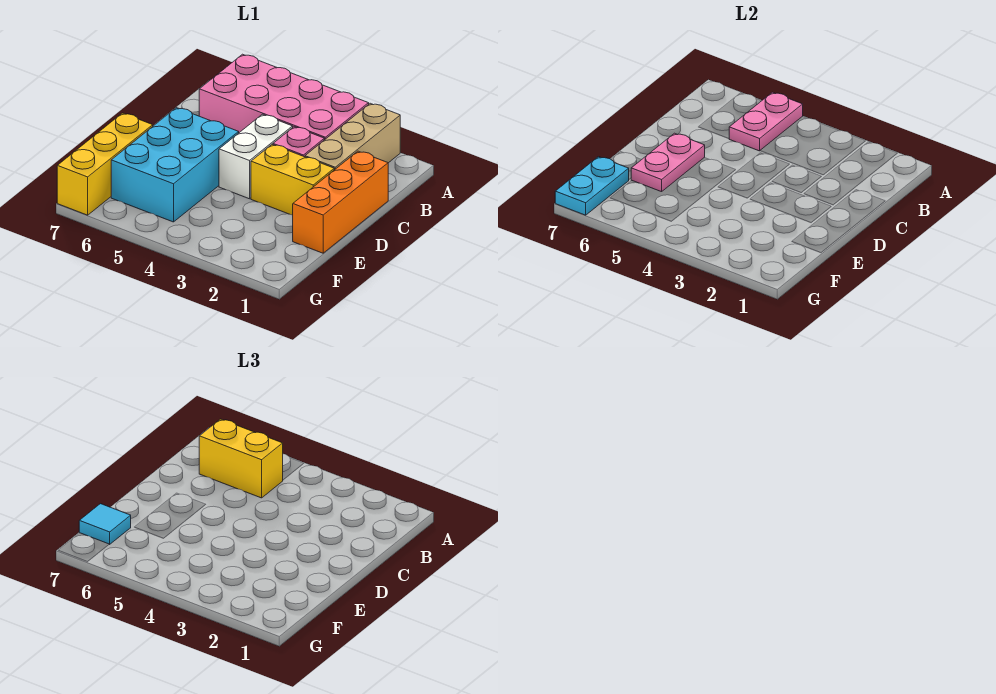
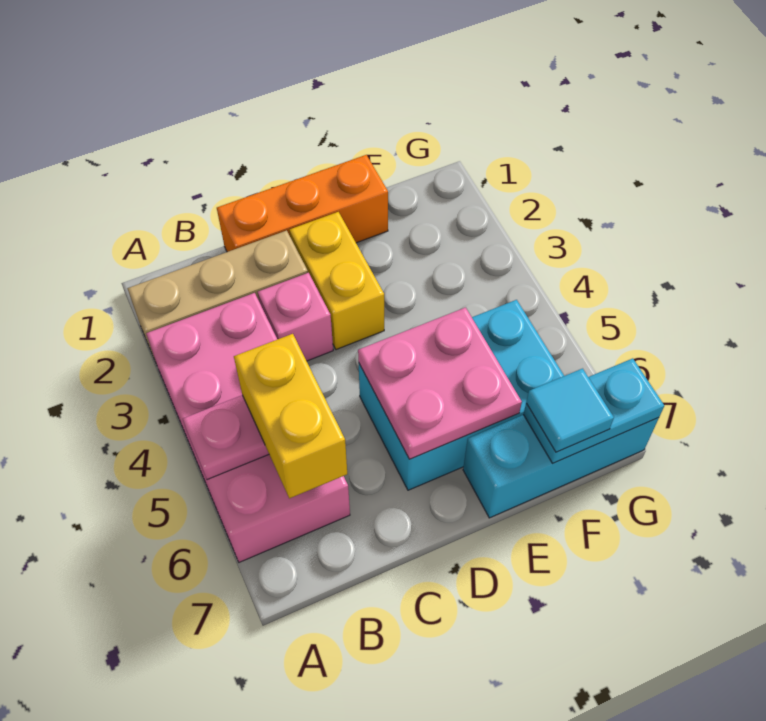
white 1x2 brick [219,114,293,199] -> none
pink 1x2 plate [631,133,705,192] -> pink 2x2 plate [358,307,522,459]
yellow 1x3 brick [57,113,153,215] -> cyan 1x3 brick [463,415,659,518]

